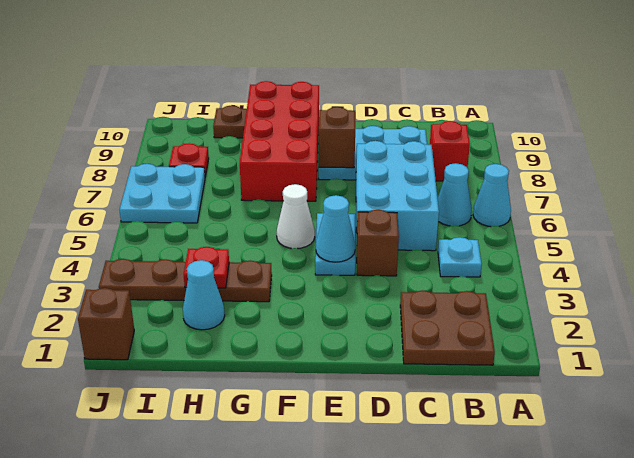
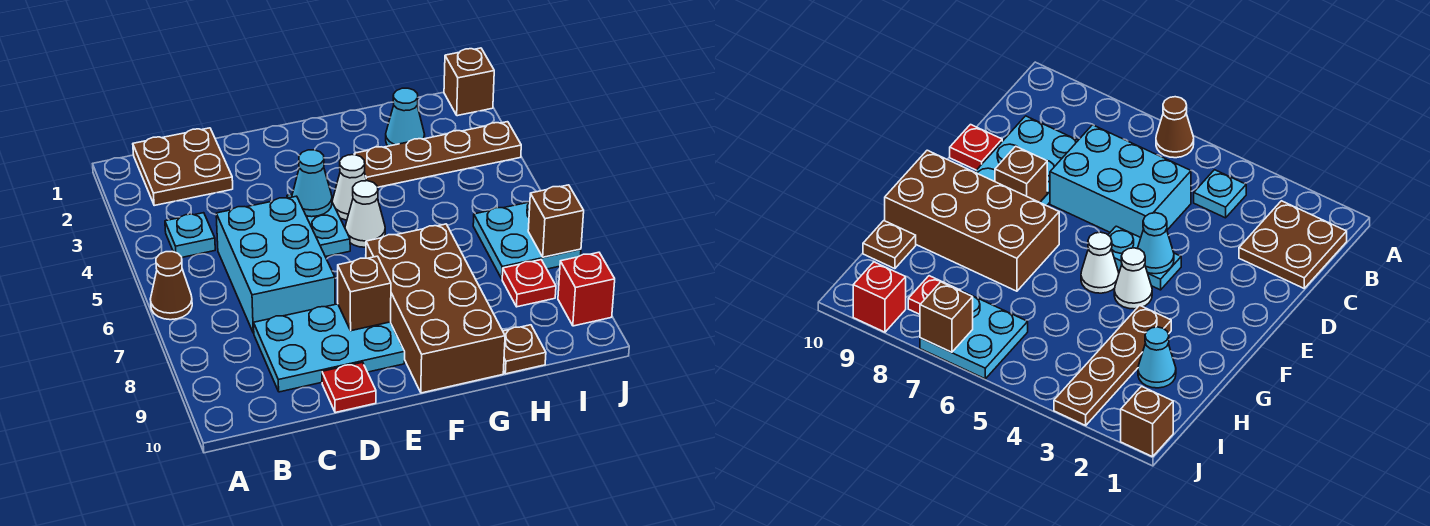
cyan 1x1 cone [473,164,511,227] -> brown 1x1 cone [150,252,192,320]
cyan 1x1 cone [438,163,472,226] -> none
red 1x1 brick [430,121,470,181] -> red 1x1 brick moved to [558,252,615,326]
brown 1x1 brick [357,210,399,276] -> brown 1x1 brick moved to [528,185,584,257]
none -> white 1x1 cone [332,155,367,220]
red 2x4 brick [240,81,319,201] -> brown 2x4 brick [366,224,505,393]
red 1x1 plate [184,247,229,288] -> red 1x1 plate moved to [322,362,376,413]

